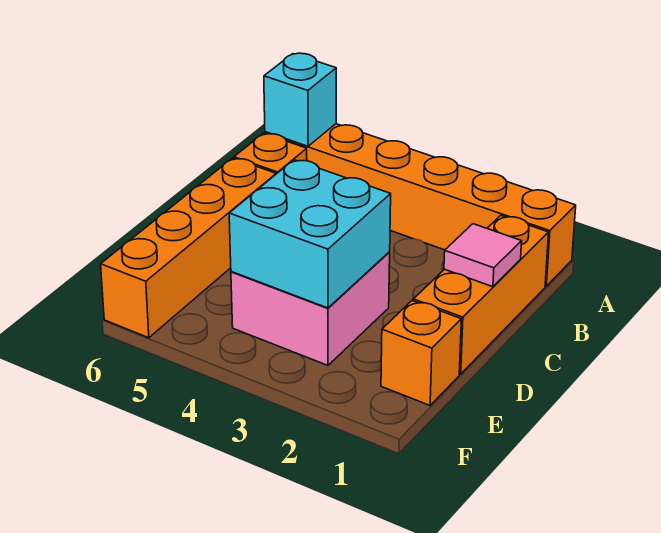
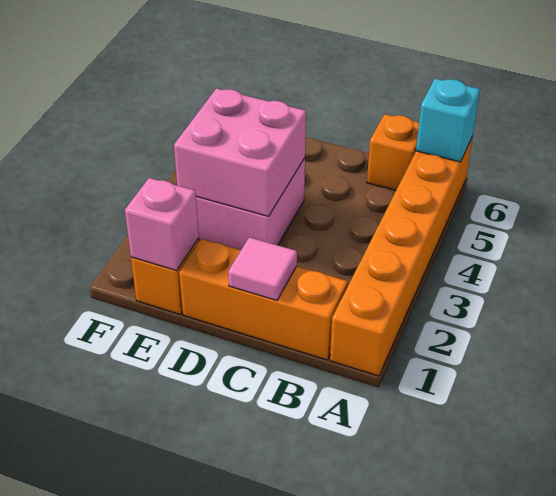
orange 1x4 brick [101,158,276,338] -> none
cyan 2x2 brick [229,160,391,308] -> pink 2x2 brick [174,88,306,216]
none -> pink 1x1 brick [125,178,199,270]

